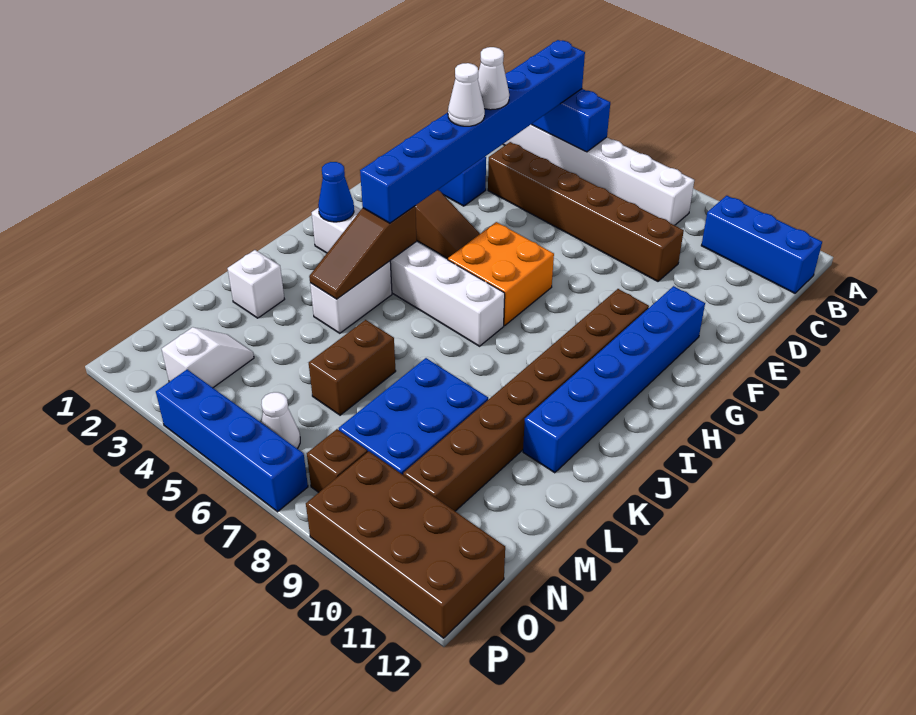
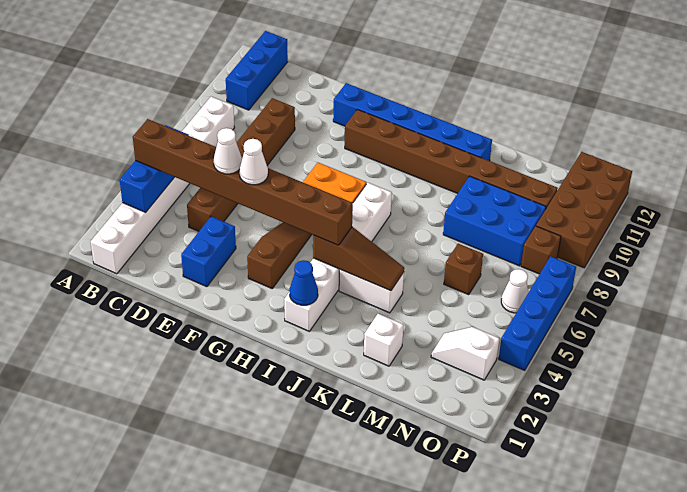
blue 1x8 brick [360,40,585,223] -> brown 1x8 brick [133,119,353,245]
brown 1x2 brick [309,320,396,415] -> brown 1x1 brick [444,244,483,295]

